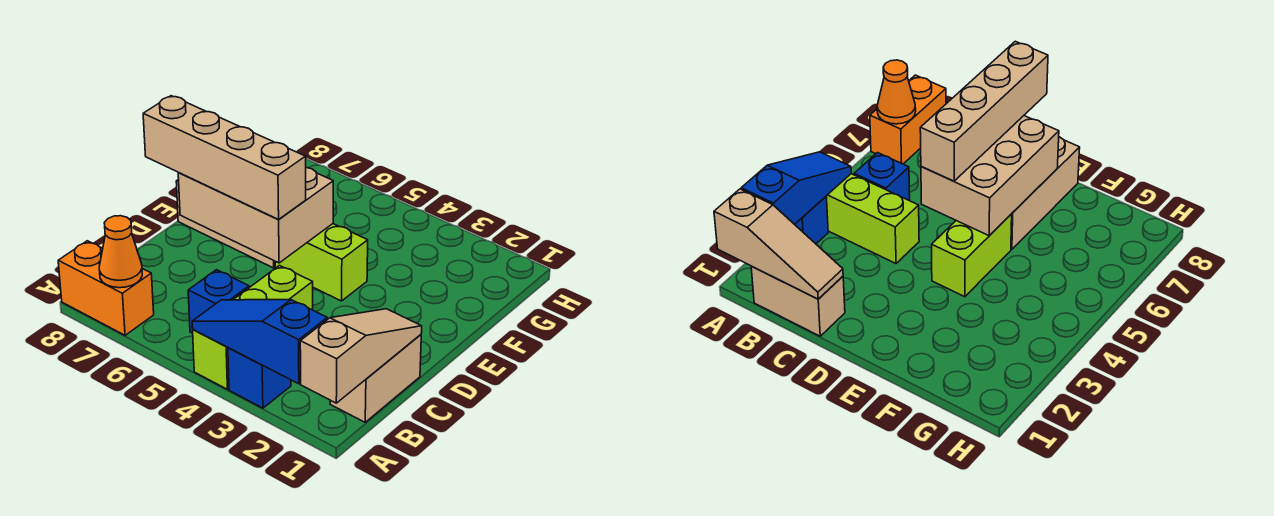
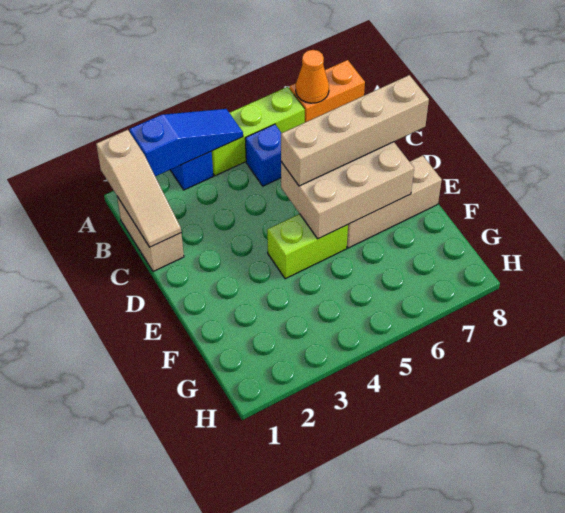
lime 1x3 brick [193,266,313,389] -> lime 1x3 brick turned to [212,87,305,176]

